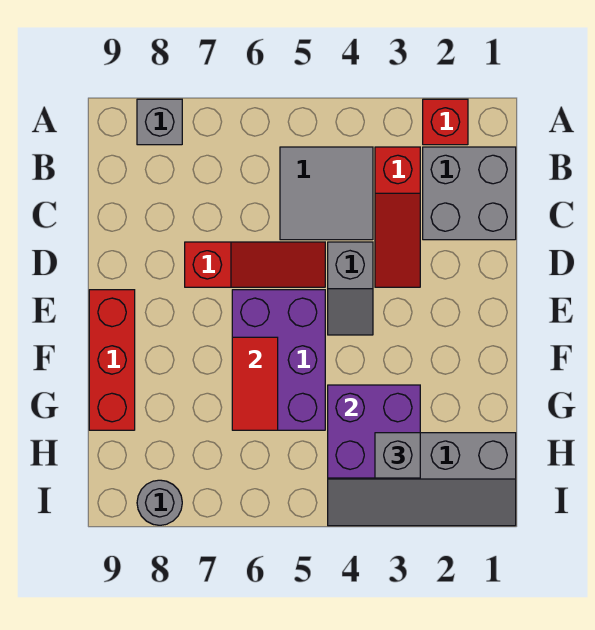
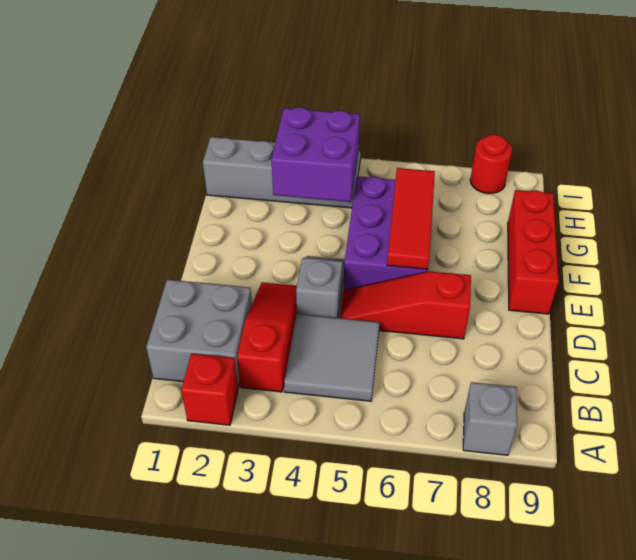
red 1x2 tile [232,337,278,430] -> red 1x3 tile [387,168,435,269]
grey 1x1 brick [375,433,420,478] -> none
grey 1x1 round brick [137,480,182,525] -> red 1x1 round brick [470,135,512,194]

